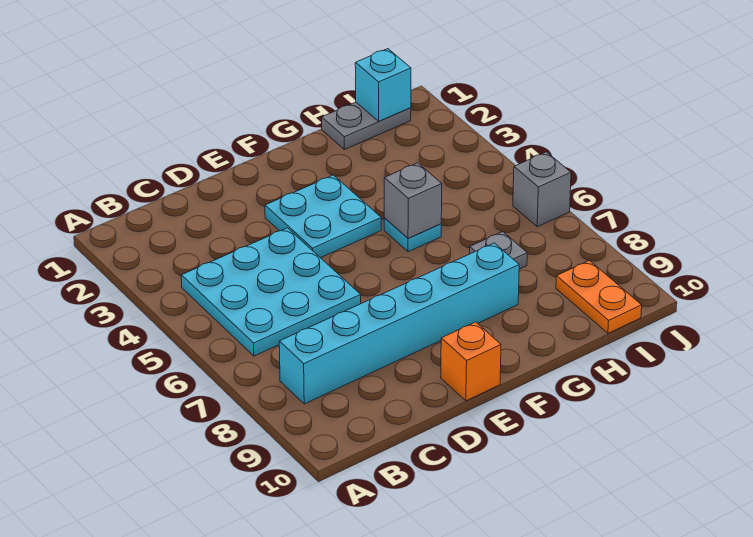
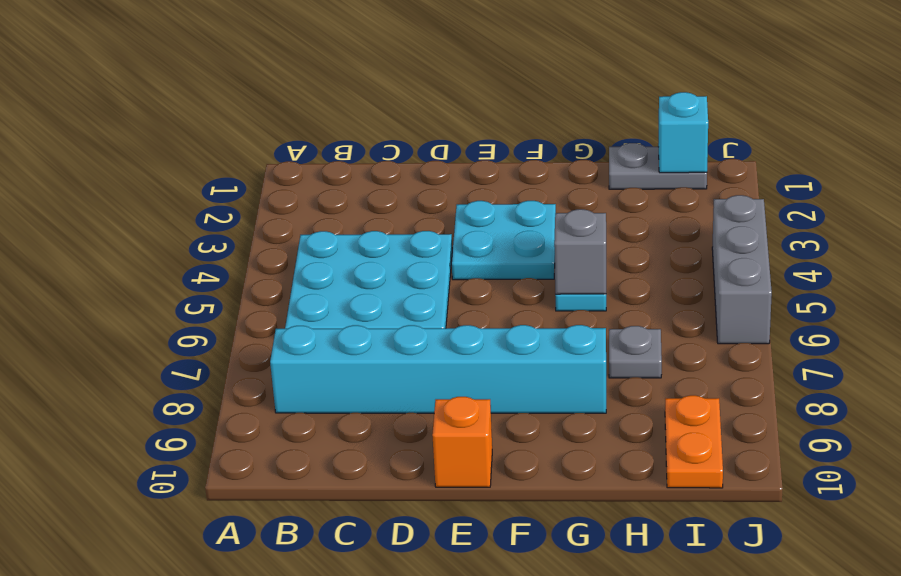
grey 1x1 brick [513,152,571,227] -> grey 1x3 brick [712,195,772,344]

